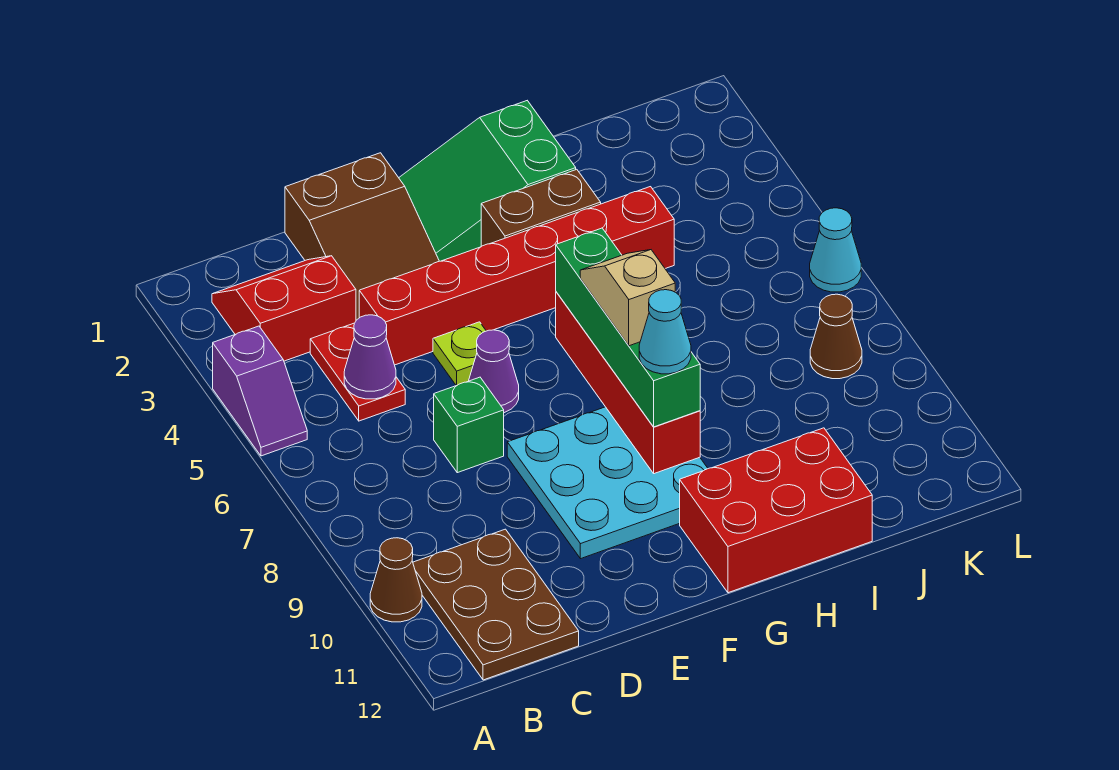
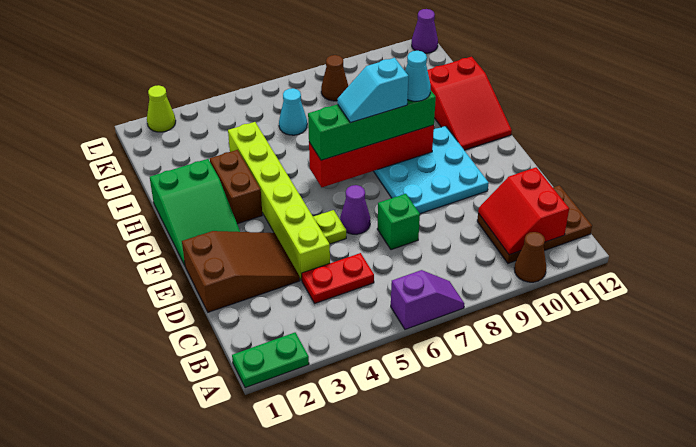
none -> green 1x2 plate [232,333,309,388]
purple 1x2 slope [213,326,307,456] -> purple 1x2 slope moved to [391,270,464,329]
red 2x2 slope [212,256,356,361] -> red 2x2 slope moved to [478,167,569,255]
purple 1x1 cone [344,315,396,399] -> purple 1x1 cone moved to [412,9,438,53]
red 1x6 brick [359,187,674,365] -> lime 1x6 brick [228,122,330,280]
tan 1x2 slope [580,250,675,346] -> cyan 1x2 slope [337,58,409,123]
red 2x3 brick [680,428,872,593] -> red 2x3 slope [427,57,512,150]
none -> lime 1x1 cone [147,85,176,132]
cyan 1x1 cone [810,208,861,292] -> cyan 1x1 cone moved to [279,88,307,135]

